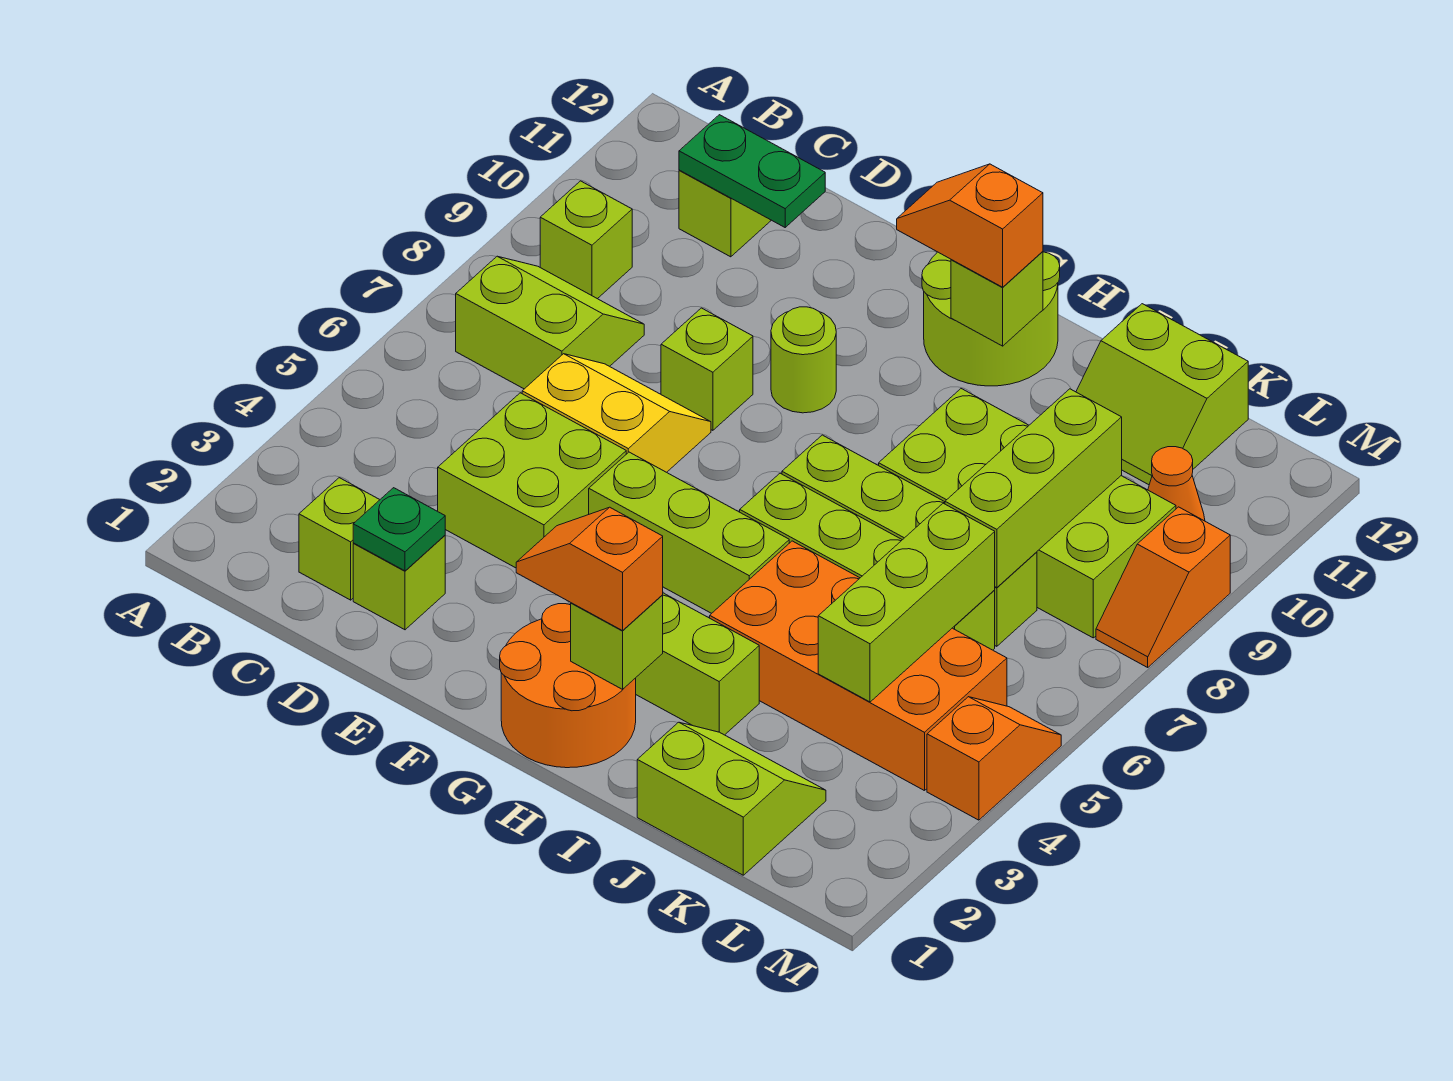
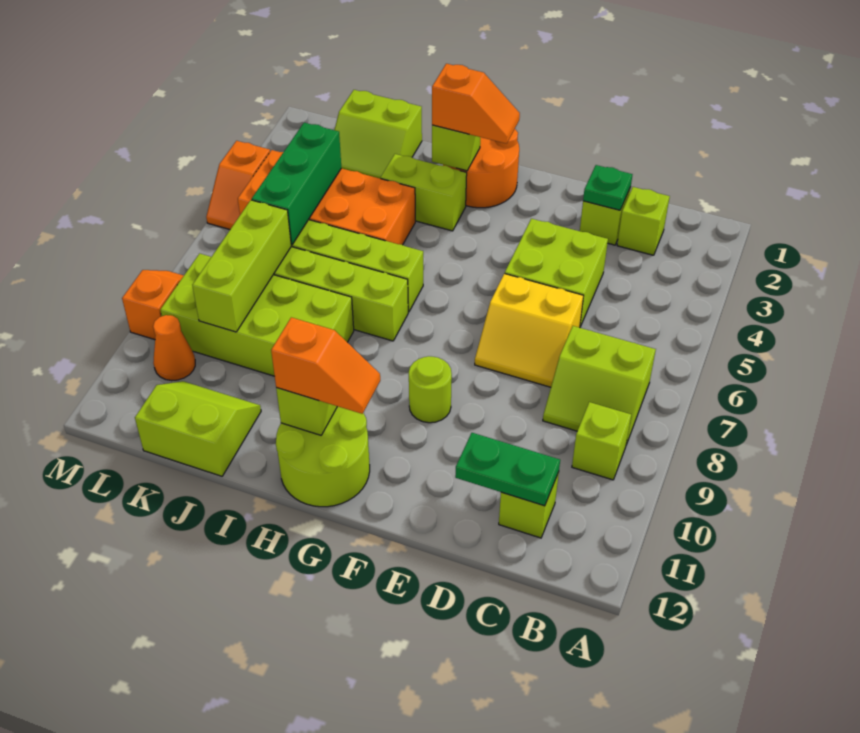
lime 1x1 brick [661,308,753,430] -> none
lime 1x3 brick [589,452,789,613] -> none
lime 1x3 brick [818,503,995,702] -> green 1x3 brick [252,123,341,245]

